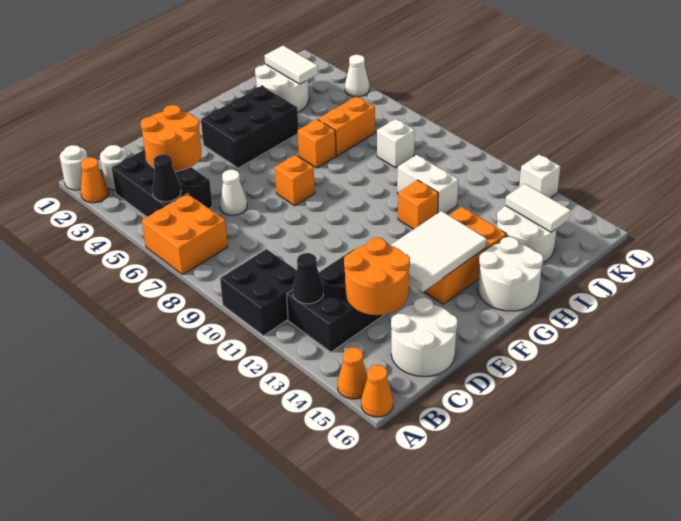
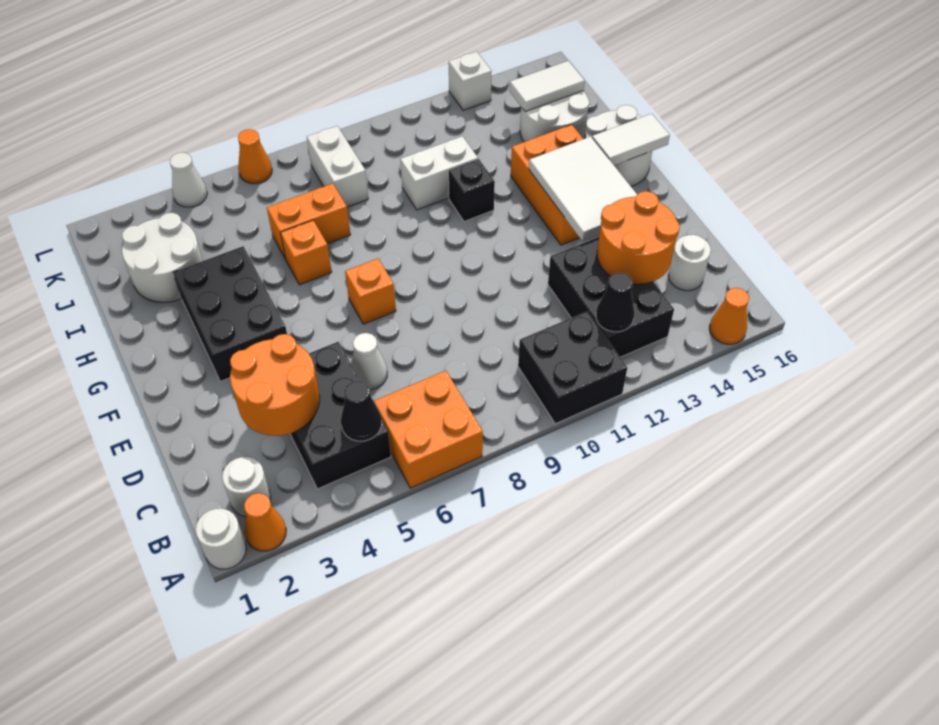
orange 1x1 cone [361,365,393,417] -> orange 1x1 cone moved to [238,129,272,184]
black 2x3 brick [112,149,212,217] -> black 2x3 brick turned to [290,342,391,489]
white 2x2 round brick [391,298,458,377] -> white 1x1 round brick [668,235,711,291]
orange 1x1 brick [398,180,438,229] -> black 1x1 brick [448,159,495,222]
orange 1x2 brick [318,96,375,156] -> orange 1x2 brick turned to [267,183,350,259]
white 1x2 tile [265,46,318,84] -> white 1x2 tile moved to [592,114,670,165]
white 1x1 brick [377,119,415,168] -> white 1x2 brick [307,126,368,207]

